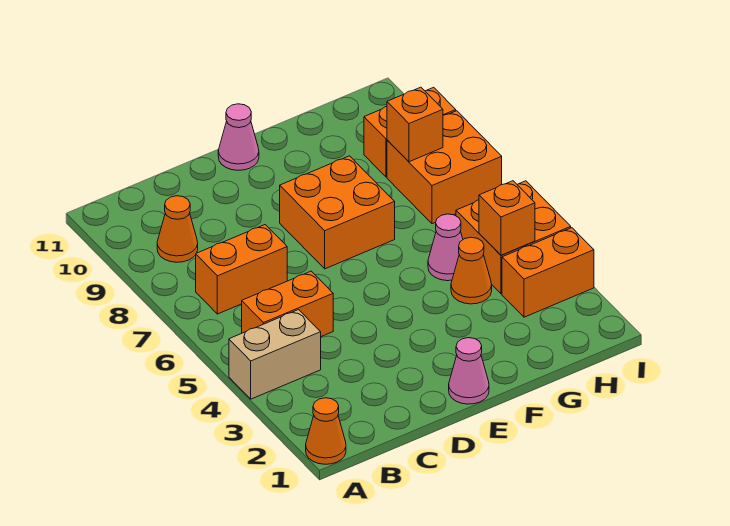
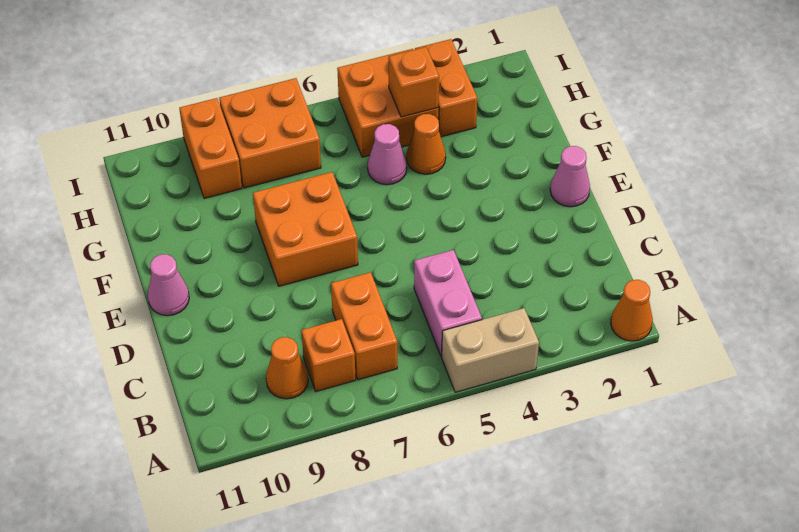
tan 1x2 brick [229,310,321,399] -> tan 1x2 brick turned to [442,308,539,392]
orange 1x2 brick [242,271,333,337] -> pink 1x2 brick [414,250,482,356]
orange 1x1 brick [387,87,443,162] -> orange 1x1 brick moved to [301,319,356,391]

